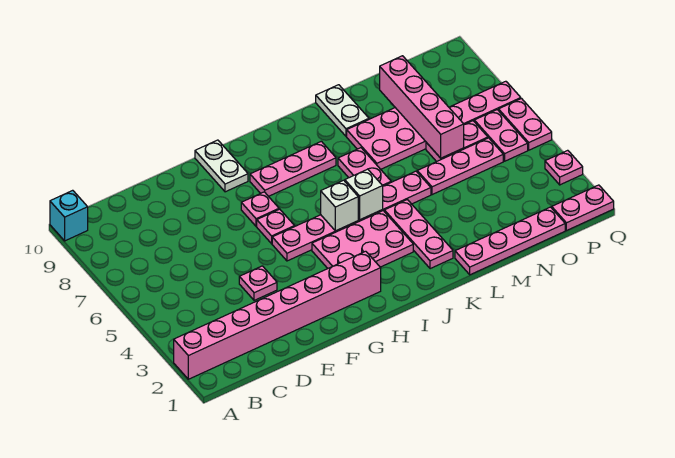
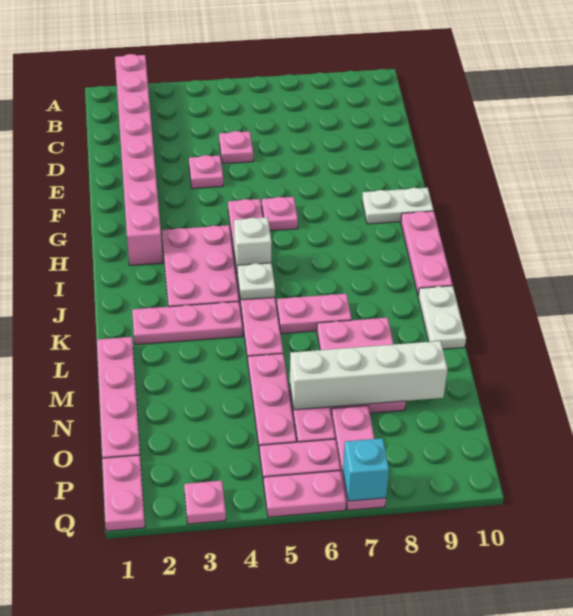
cyan 1x1 brick [50,190,88,241] -> cyan 1x1 brick moved to [343,438,389,501]
pink 1x1 plate [241,192,279,226] -> pink 1x1 plate moved to [219,131,253,164]
pink 1x3 plate [250,141,336,196] -> pink 1x3 plate moved to [401,211,452,295]
white 1x1 brick [345,169,383,220] -> white 1x1 plate [237,263,275,300]
white 1x2 plate [316,85,369,136] -> white 1x2 plate turned to [418,286,466,349]
pink 1x4 brick [380,56,464,158] -> white 1x4 brick [290,341,448,410]

